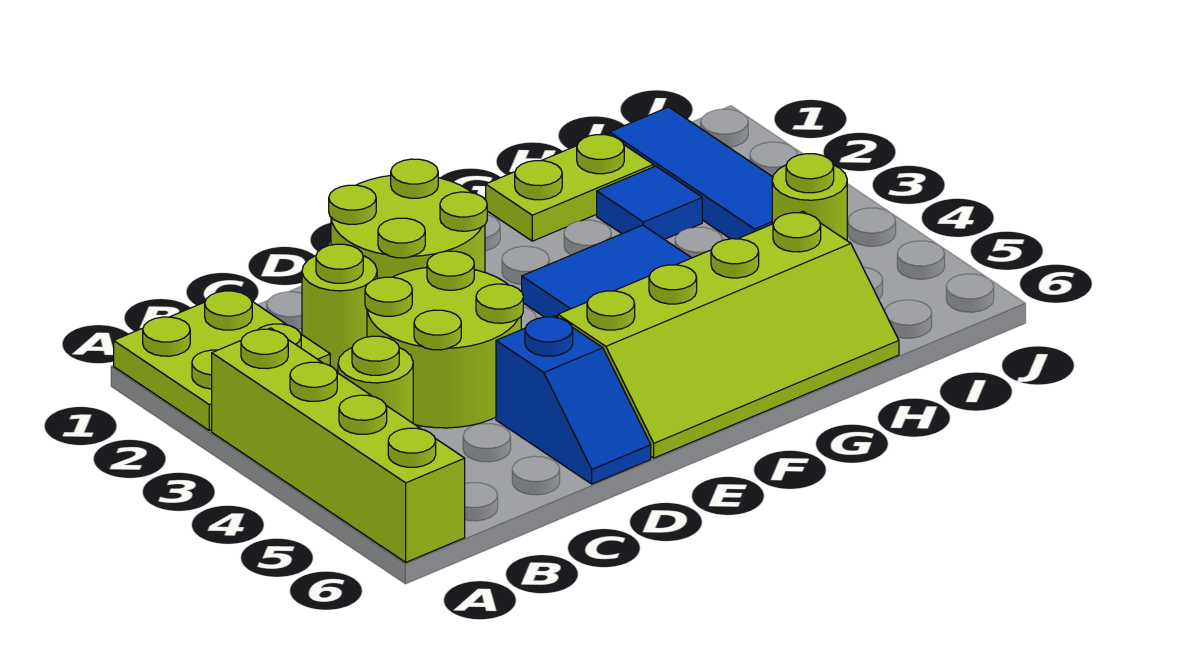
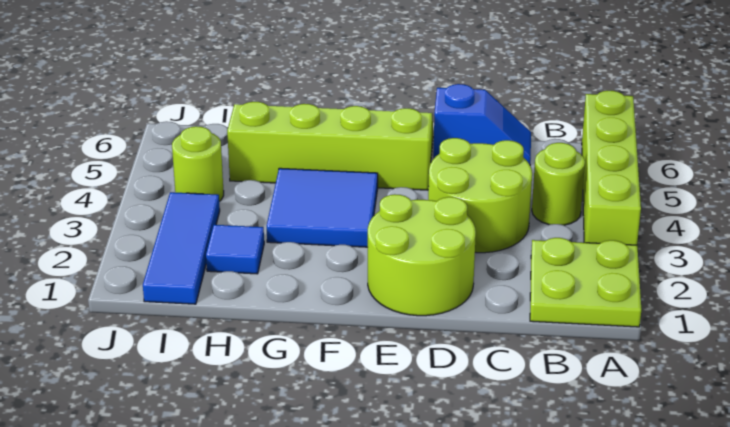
lime 1x1 round brick [302,244,377,370] -> none
blue 1x2 slope [496,316,651,484] -> blue 1x2 slope turned to [433,84,531,164]
lime 1x2 plate [486,133,653,241] -> none

